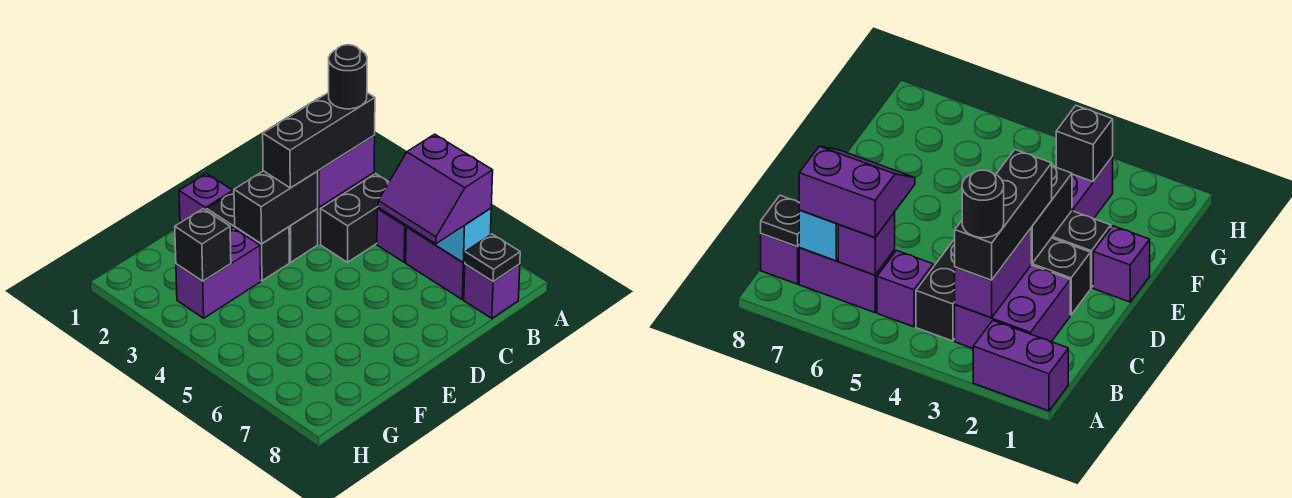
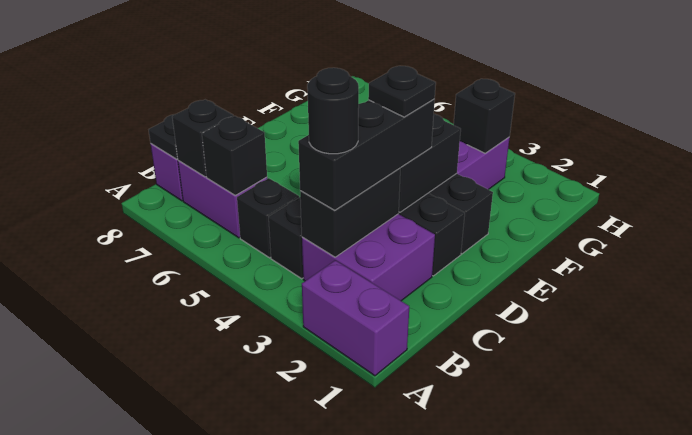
purple 1x2 brick [318,136,375,207] -> black 1x2 brick [300,168,400,257]
purple 1x1 brick [377,208,406,262] -> black 1x1 brick [237,178,299,258]
purple 1x1 brick [838,212,895,275] -> black 1x1 brick [202,116,267,196]
purple 2x2 slope [378,134,493,244] -> none
cyan 1x1 brick [435,208,491,263] -> black 1x1 brick [172,100,234,177]
none -> black 1x1 plate [368,66,436,117]
purple 1x1 brick [179,174,233,223] -> none

